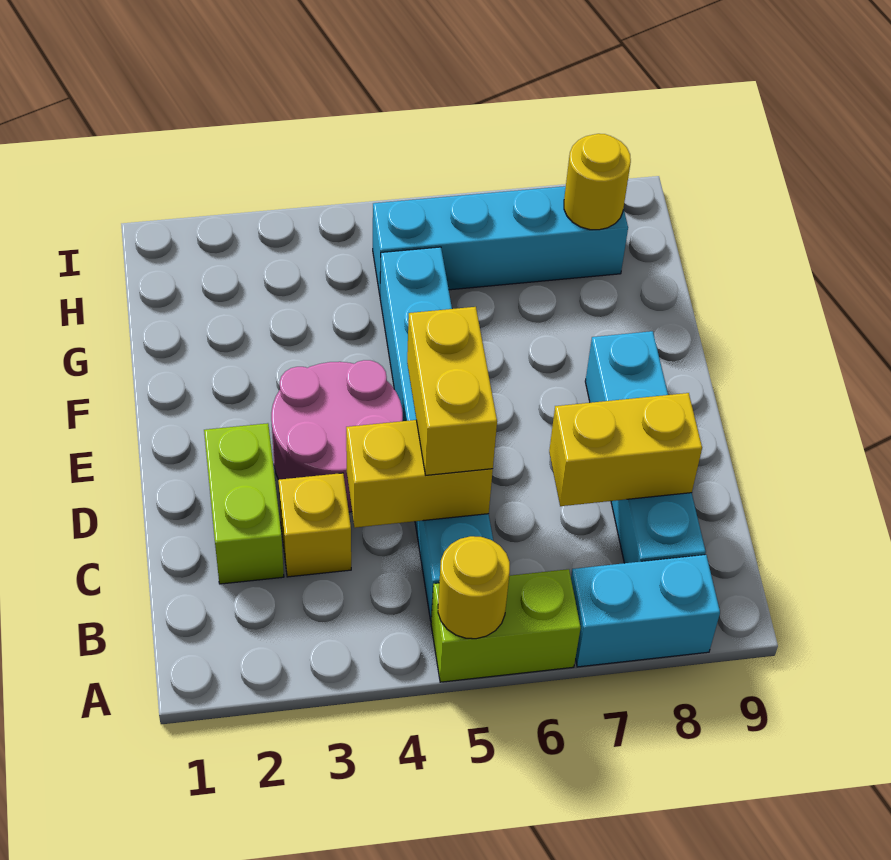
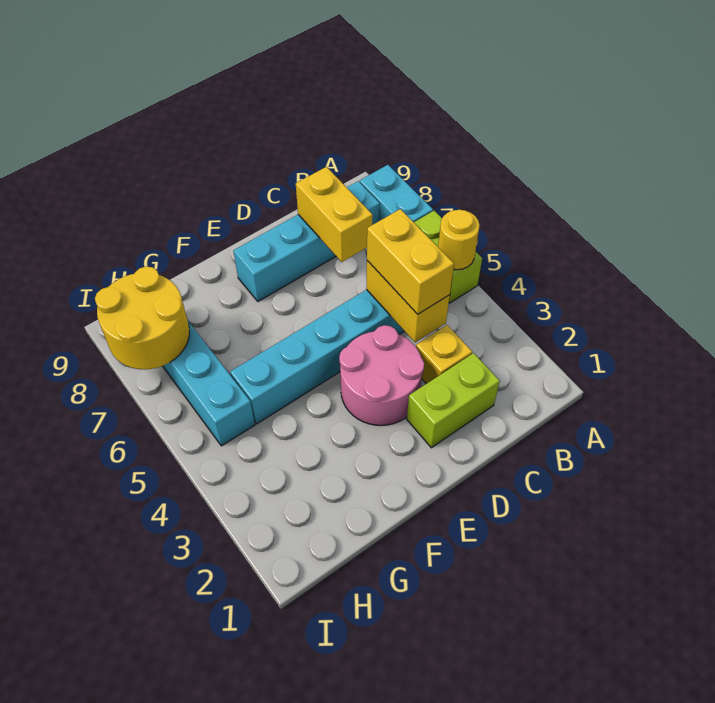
yellow 1x2 brick [407,307,497,475] -> yellow 1x2 brick turned to [367,209,454,314]
yellow 1x1 round brick [564,134,631,230] -> yellow 2x2 round brick [95,267,189,369]

